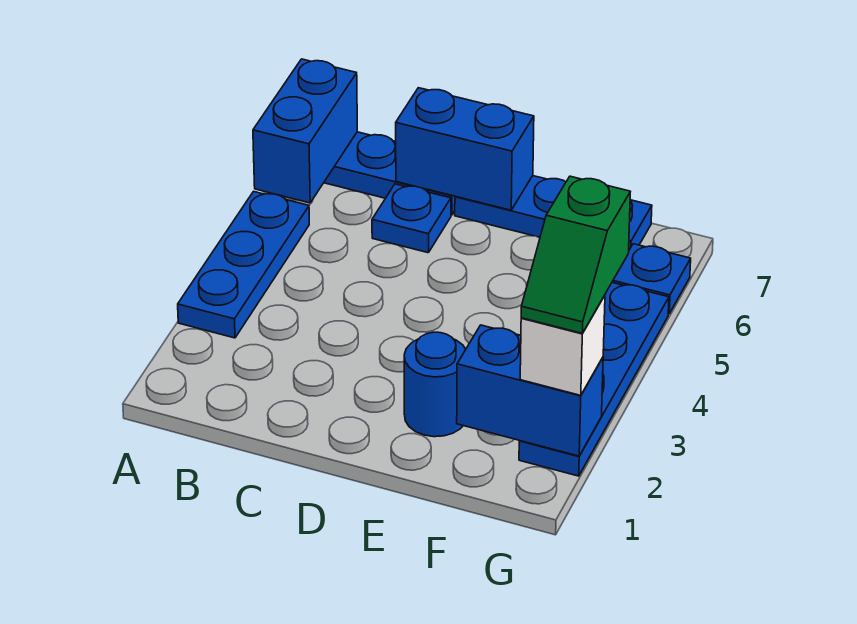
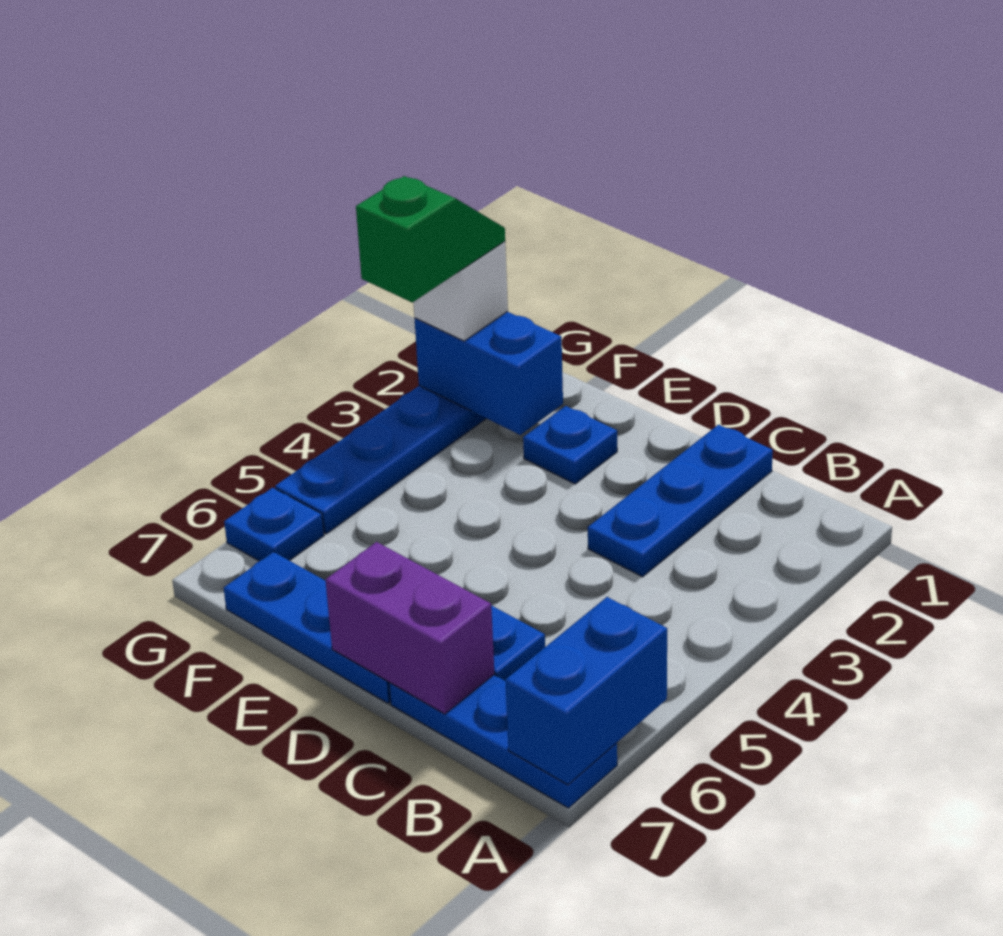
blue 1x3 plate [178,191,309,338] -> blue 1x3 plate moved to [588,425,773,577]
blue 1x2 brick [396,88,534,210] -> purple 1x2 brick [326,542,494,714]
blue 1x1 round brick [404,332,466,437] -> blue 1x1 plate [523,406,617,484]

